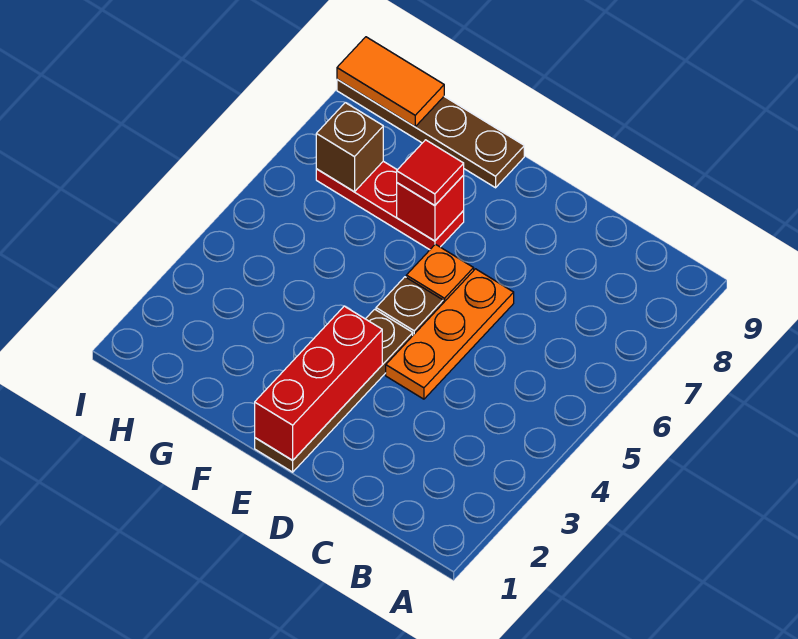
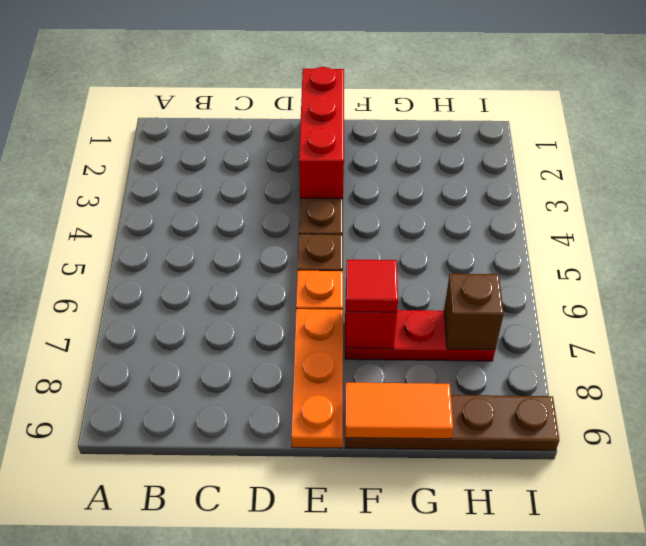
orange 1x3 plate [386,269,514,399] -> orange 1x3 plate moved to [291,309,343,448]
orange 1x2 tile [337,37,444,127] -> orange 1x2 tile moved to [345,383,453,439]

